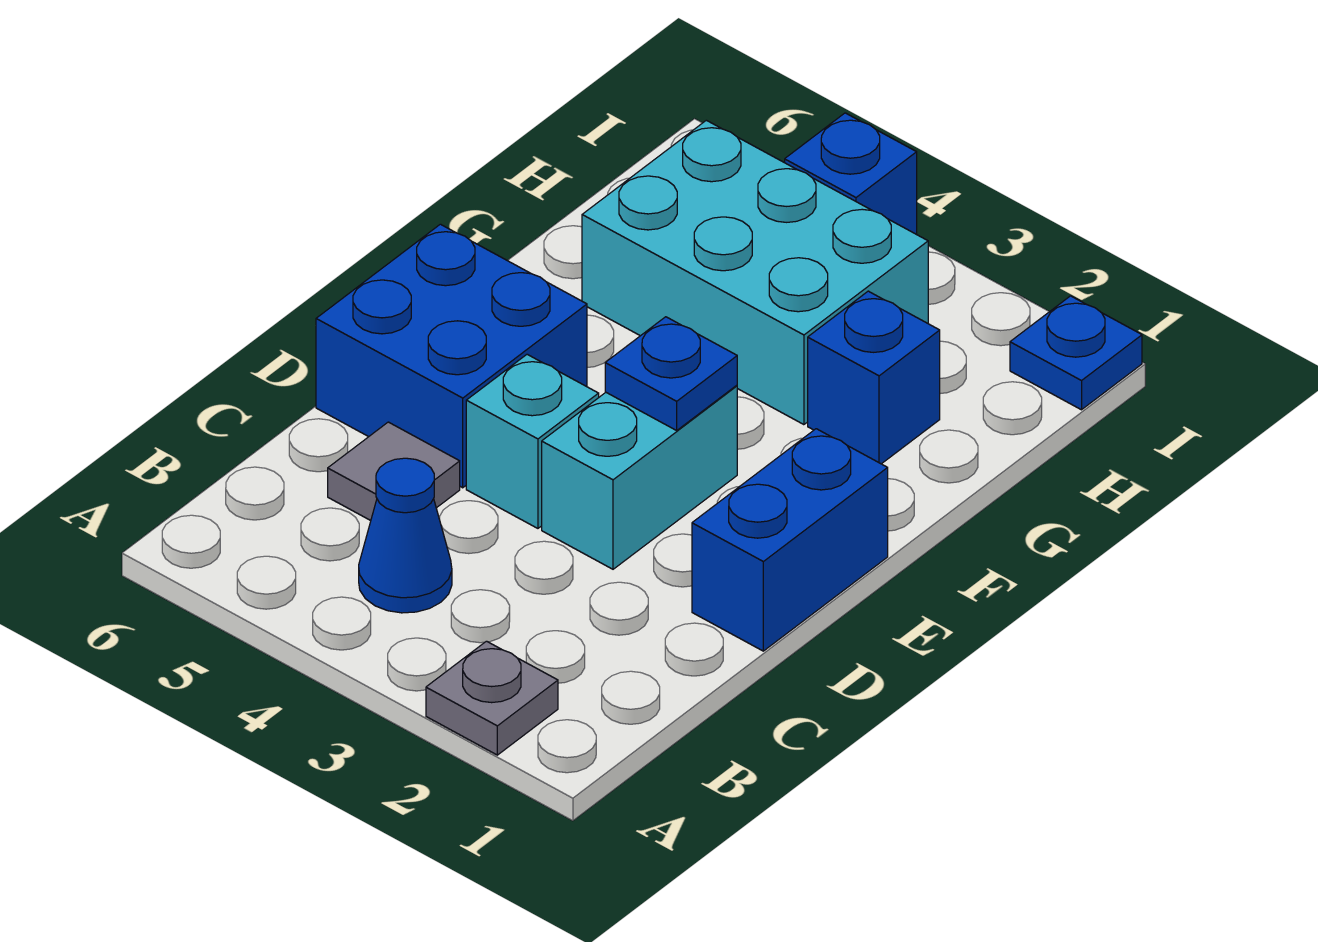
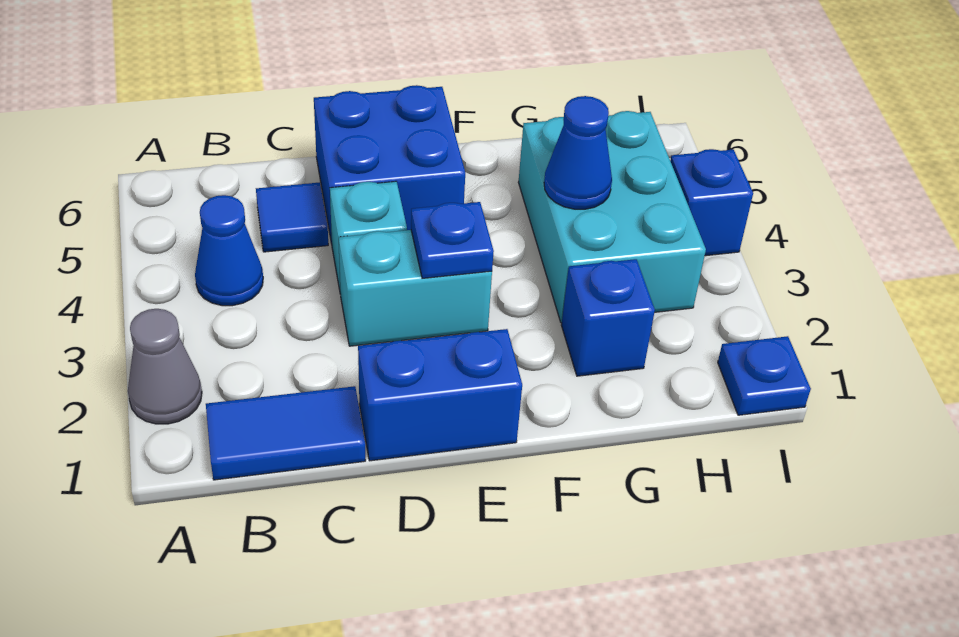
grey 1x1 plate [426,641,558,755] -> grey 1x1 cone [128,309,202,424]
none -> blue 1x2 tile [206,386,366,480]
grey 1x1 tile [328,422,460,521] -> blue 1x1 tile [256,182,328,252]
none -> blue 1x1 cone [544,96,612,209]

